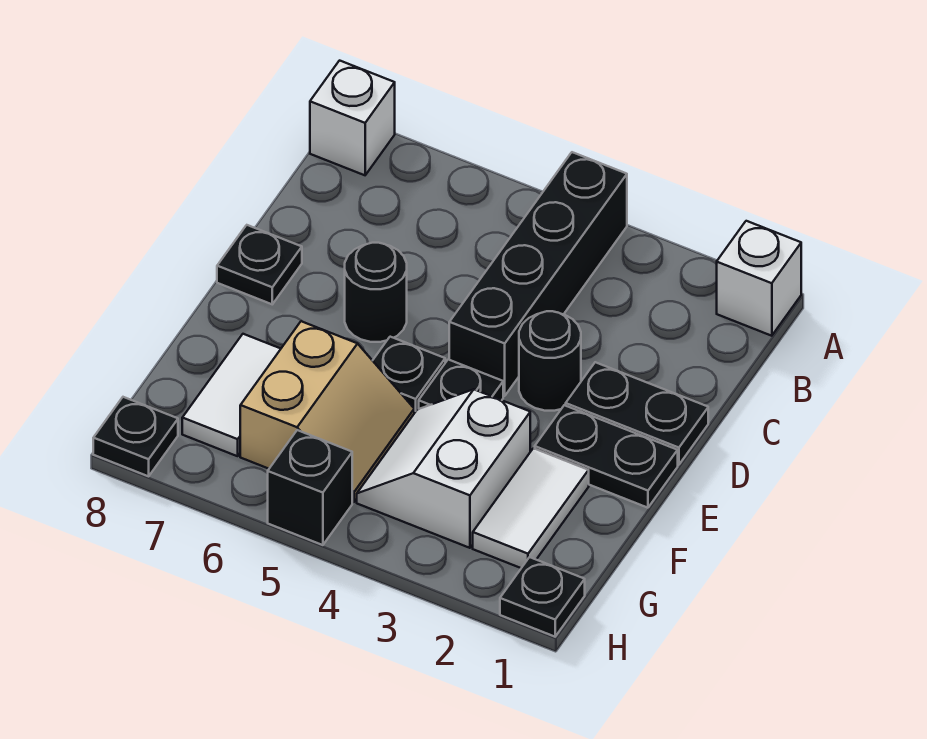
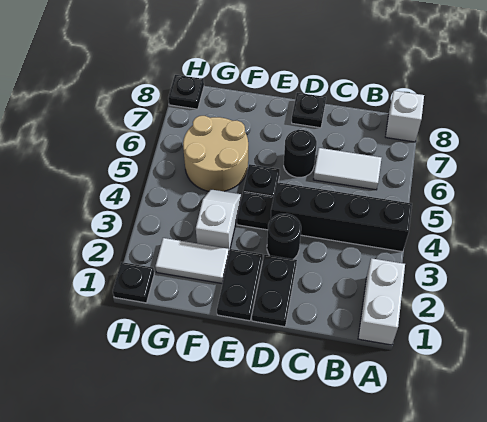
white 1x1 brick [717,221,801,336] -> white 1x2 brick [358,258,405,345]
white 2x2 slope [357,389,530,548] -> white 1x2 slope [196,189,241,252]
tan 2x2 slope [240,321,414,502] -> tan 2x2 round brick [183,116,248,191]
white 1x2 tile [182,334,281,456] -> white 1x2 tile moved to [313,148,382,190]
black 1x1 brick [268,430,352,545] -> none

